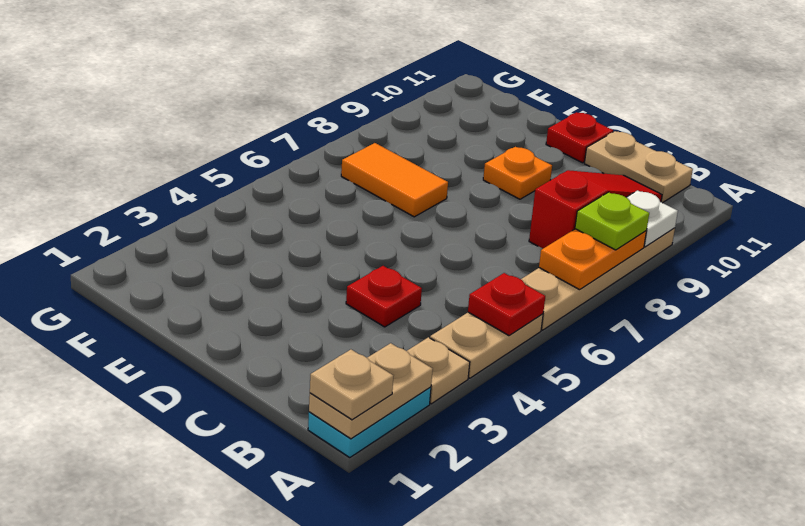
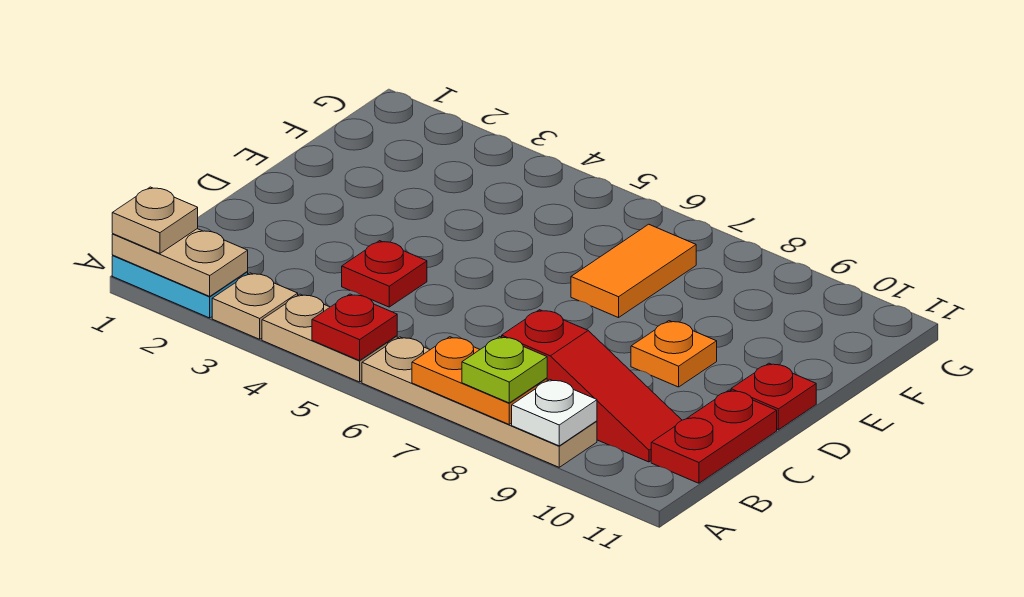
tan 1x2 plate [584,131,693,203] -> red 1x2 plate [651,390,777,483]

